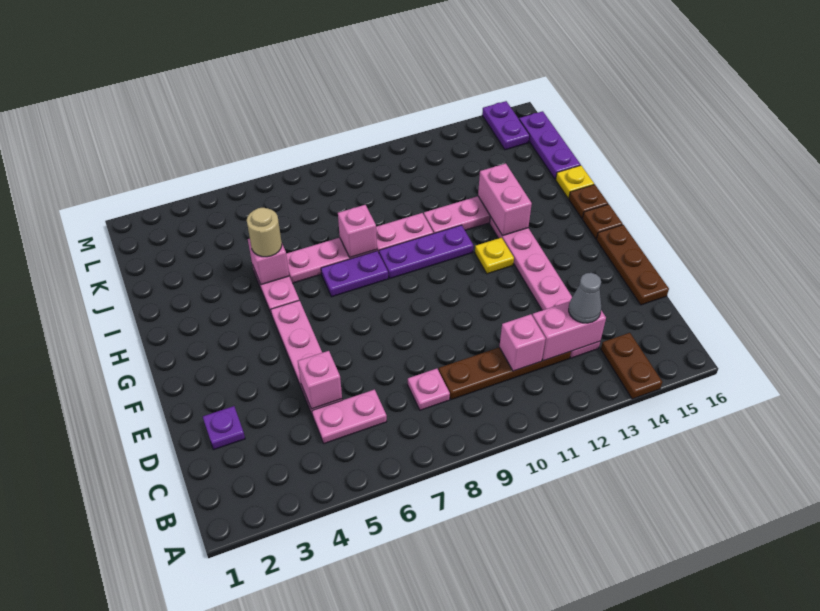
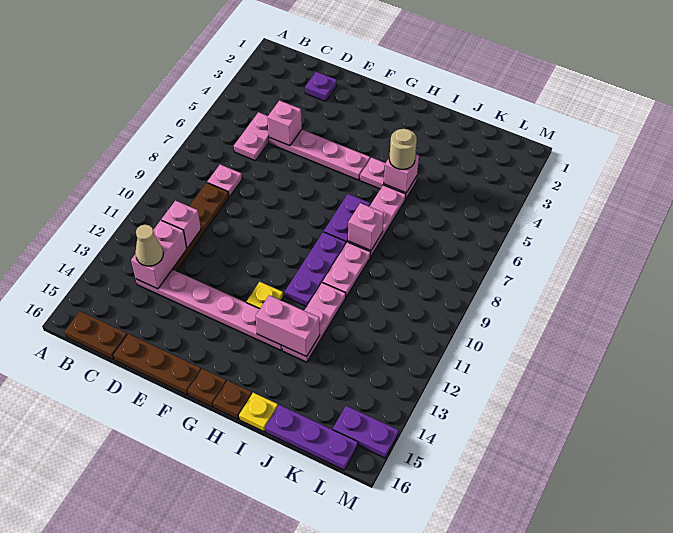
brown 1x2 plate [601,333,662,399] -> brown 1x2 plate moved to [65,311,127,359]
grey 1x1 cone [569,273,601,323] -> tan 1x1 cone [135,225,163,266]

